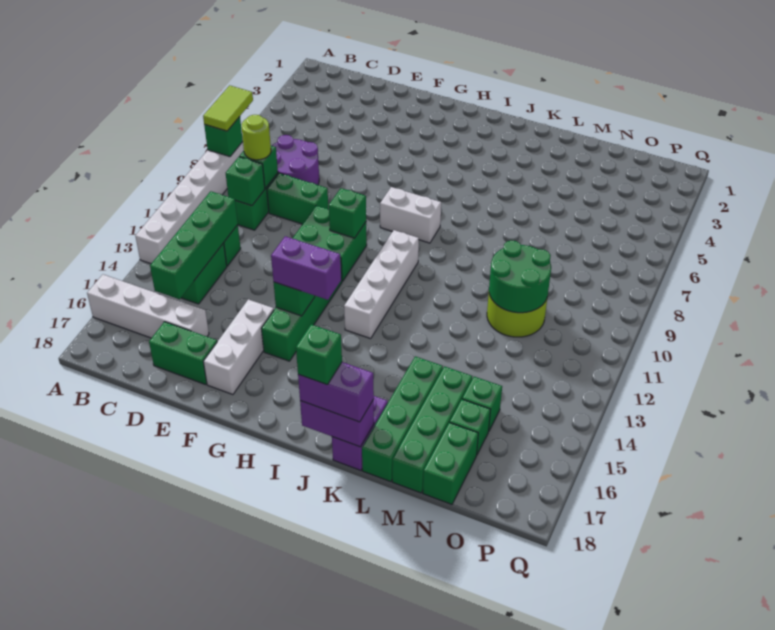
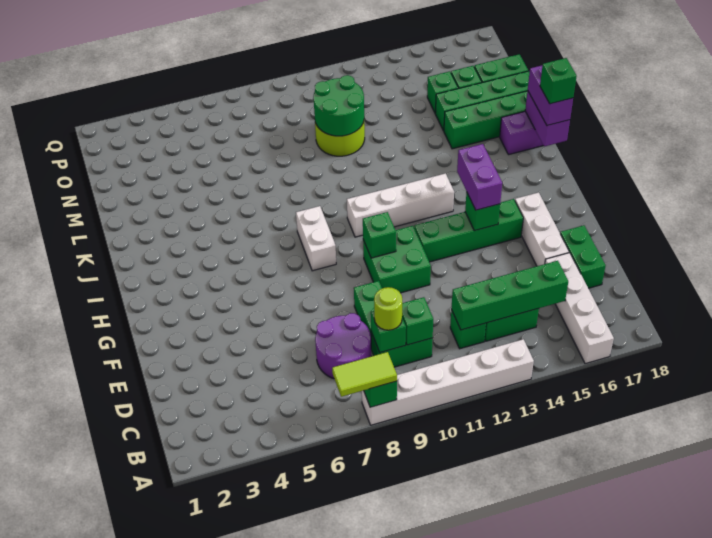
white 1x3 brick [203,299,274,395] -> white 1x3 brick turned to [515,192,569,266]

